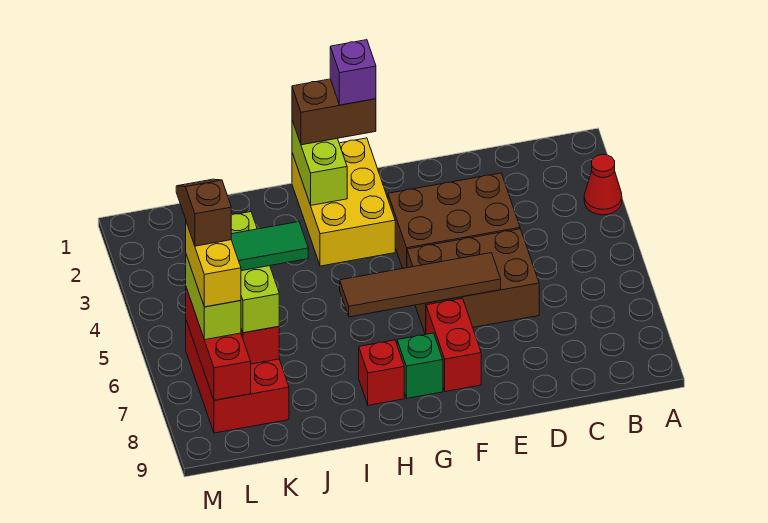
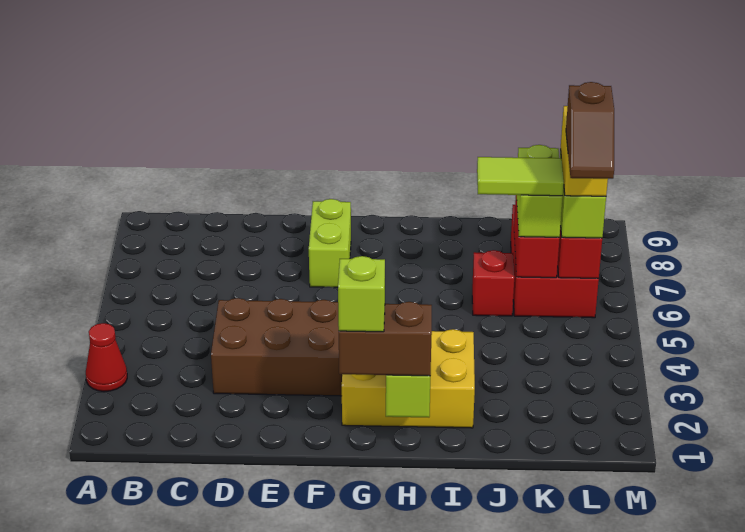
brown 2x3 brick [407,229,539,335] -> none
brown 1x4 tile [340,253,501,317] -> none
red 1x2 brick [426,298,481,392] -> lime 1x2 brick [309,199,351,287]
yellow 2x3 brick [292,138,395,266] -> yellow 2x3 brick turned to [342,329,475,428]
purple 1x1 brick [330,40,376,105] -> lime 1x1 brick [338,256,385,332]
green 1x1 brick [397,333,443,399] -> none
red 1x1 brick [359,340,404,405] -> red 1x1 brick moved to [472,250,514,316]
green 1x2 tile [231,222,308,271] -> lime 1x2 tile [477,157,564,196]
lime 1x3 brick [231,212,279,333] -> lime 1x2 brick [517,145,563,237]

